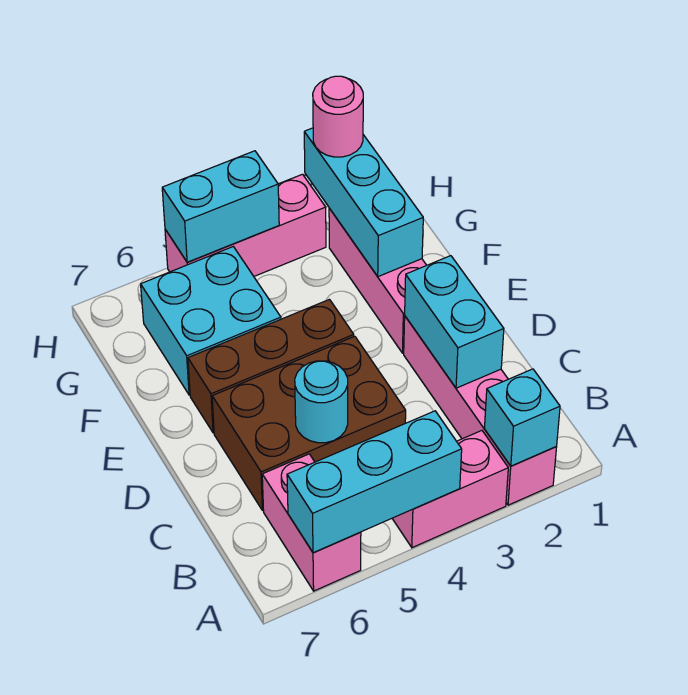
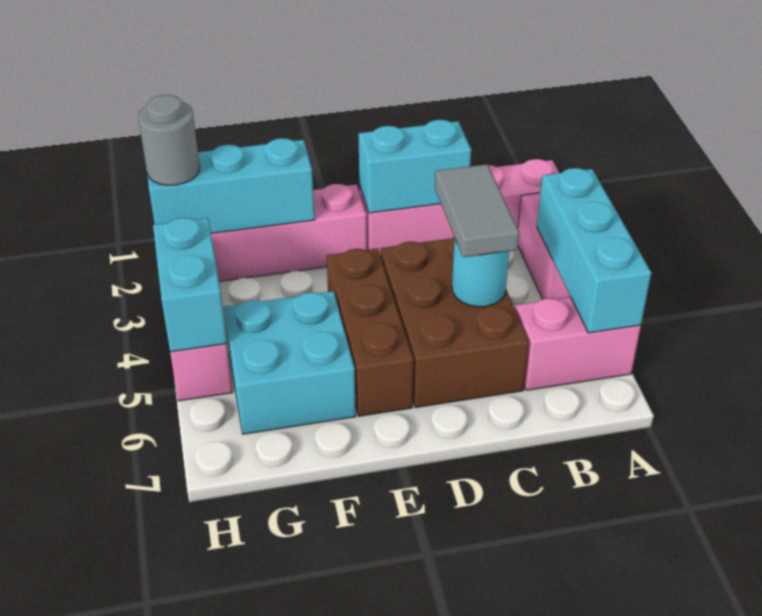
cyan 1x1 brick [484,369,560,466] -> none
none -> grey 1x2 tile [435,164,519,257]
pink 1x1 round brick [313,76,363,157] -> grey 1x1 round brick [138,95,200,185]

